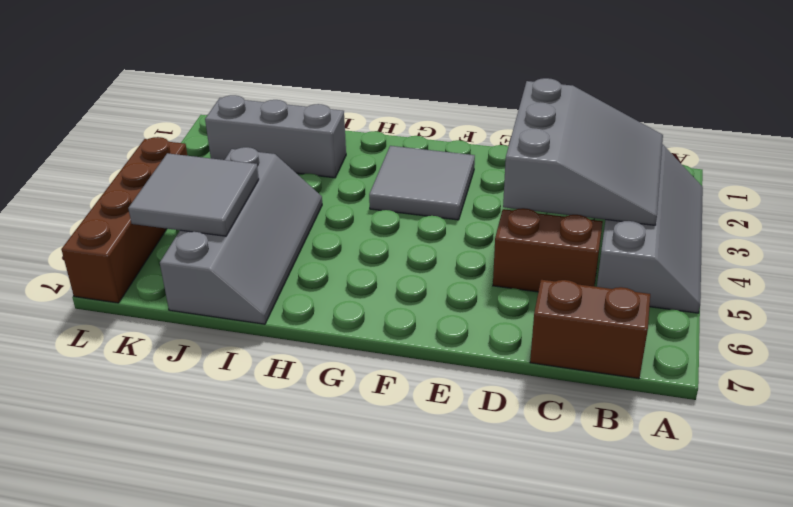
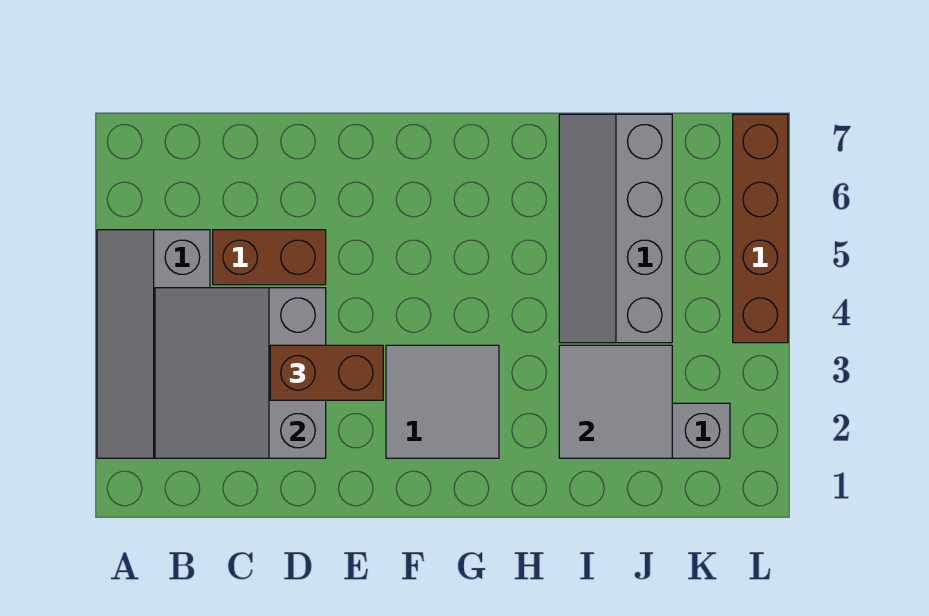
brown 1x2 brick [530,280,650,379] -> brown 1x2 brick moved to [270,345,383,400]
grey 2x2 tile [128,153,259,236] -> grey 2x2 tile moved to [559,345,672,458]

